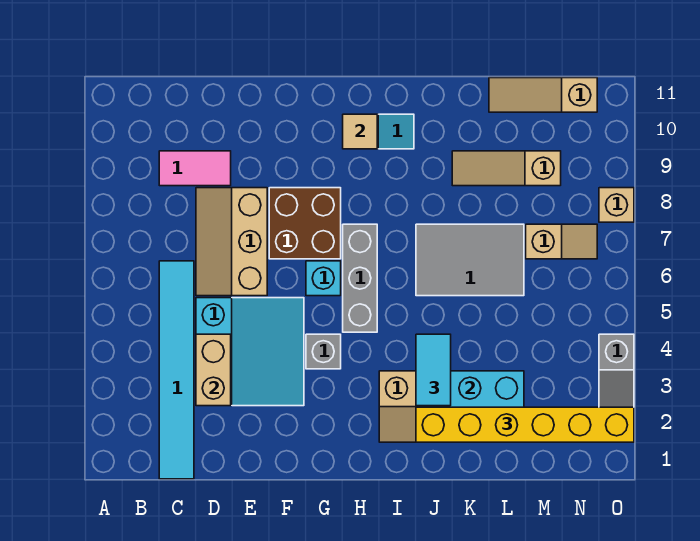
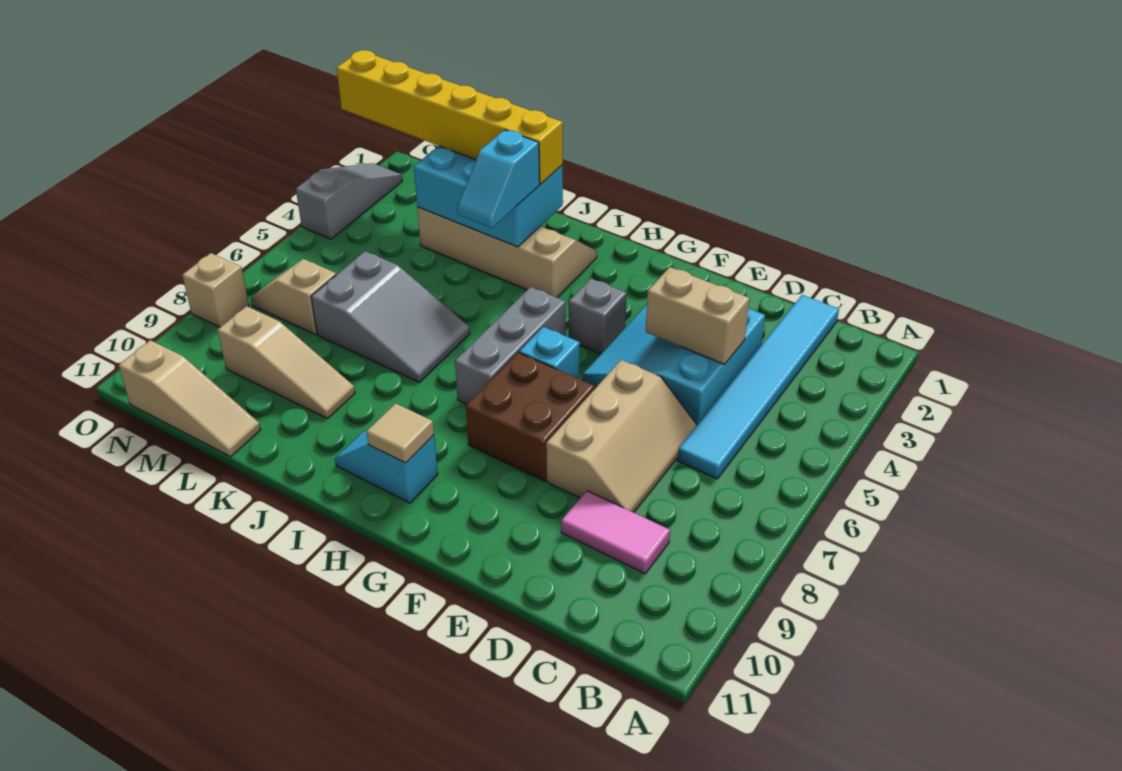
tan 1x2 brick [196,334,231,406] -> tan 1x2 brick turned to [646,267,750,364]
cyan 1x2 tile [416,334,451,406] -> cyan 1x2 slope [457,130,540,228]
grey 2x3 tile [416,224,524,296] -> grey 2x3 slope [311,251,470,382]

